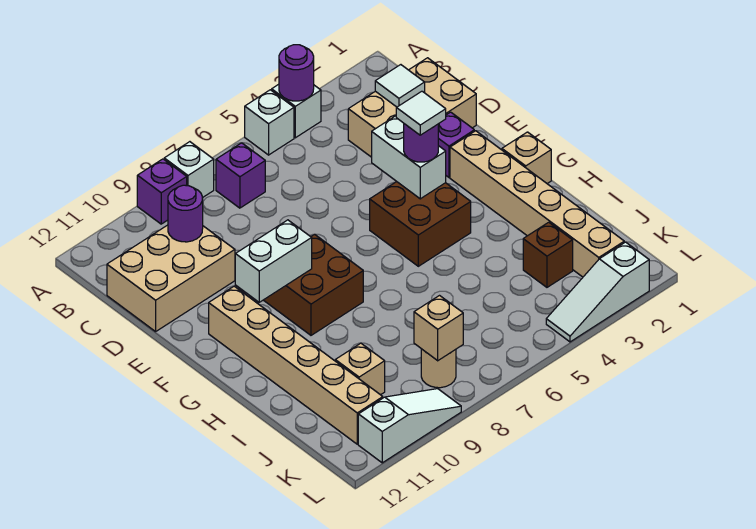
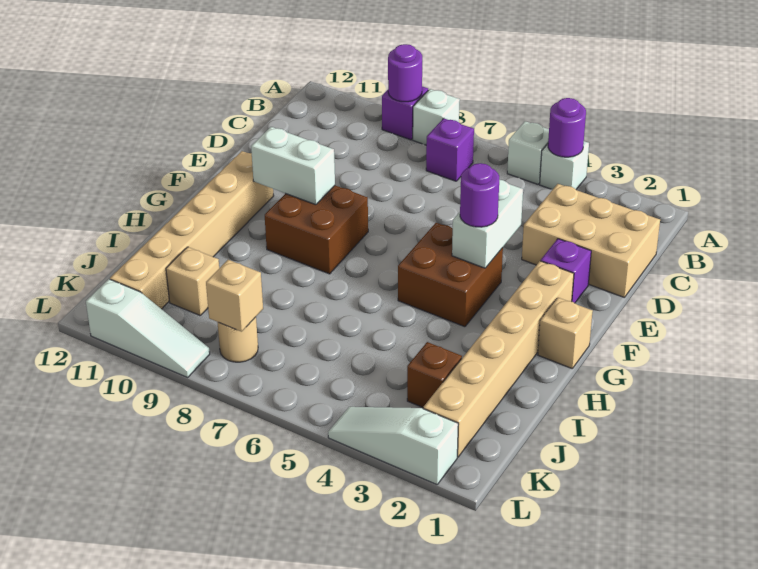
white 1x1 tile [375,65,425,107] -> none
tan 2x3 brick [107,225,235,331] -> none
purple 1x1 round brick [168,185,203,242] -> purple 1x1 round brick moved to [388,44,422,102]
white 1x1 tile [396,91,446,135] -> none

